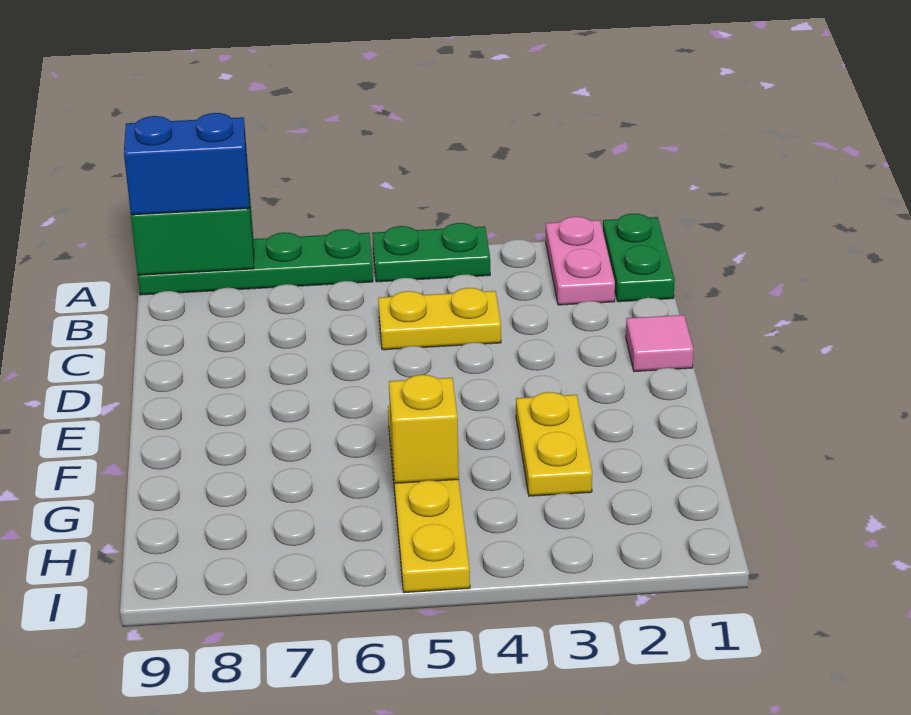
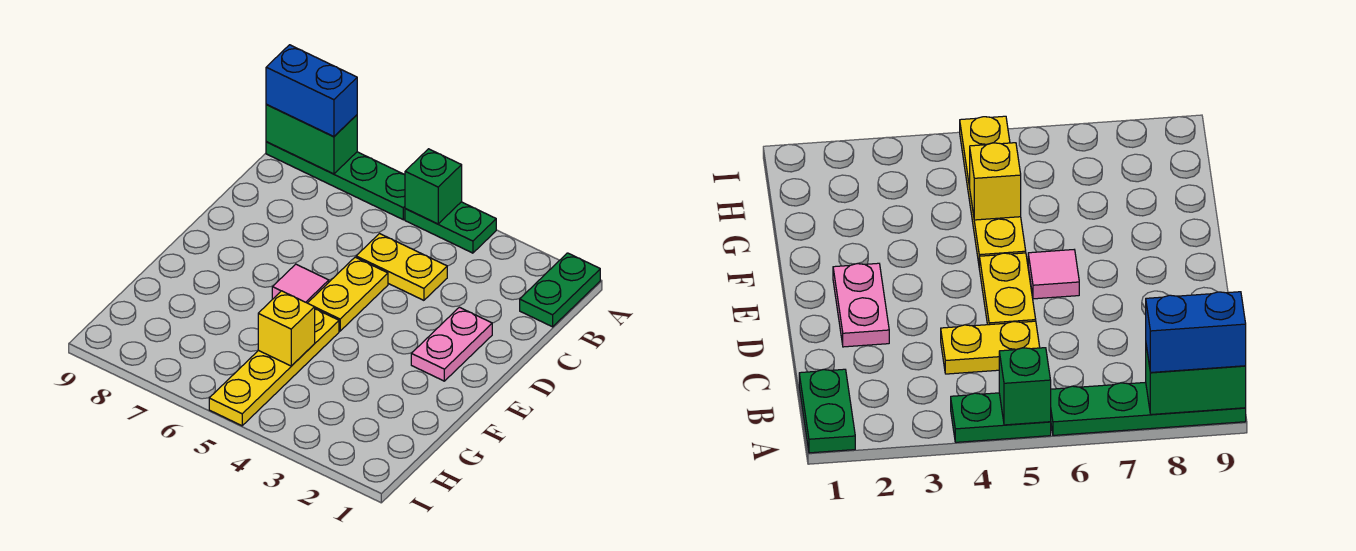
pink 1x2 plate [546,217,615,305] -> pink 1x2 plate moved to [411,307,492,381]
none -> green 1x1 brick [405,149,462,224]
pink 1x1 tile [626,315,693,372] -> pink 1x1 tile moved to [272,264,329,303]
yellow 1x2 plate [516,392,592,496] -> yellow 1x2 plate moved to [308,257,388,331]

